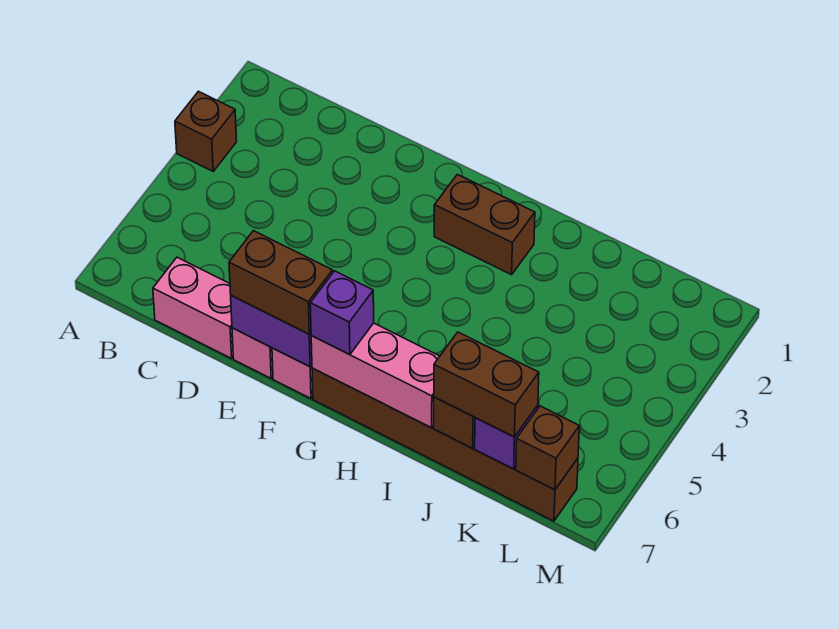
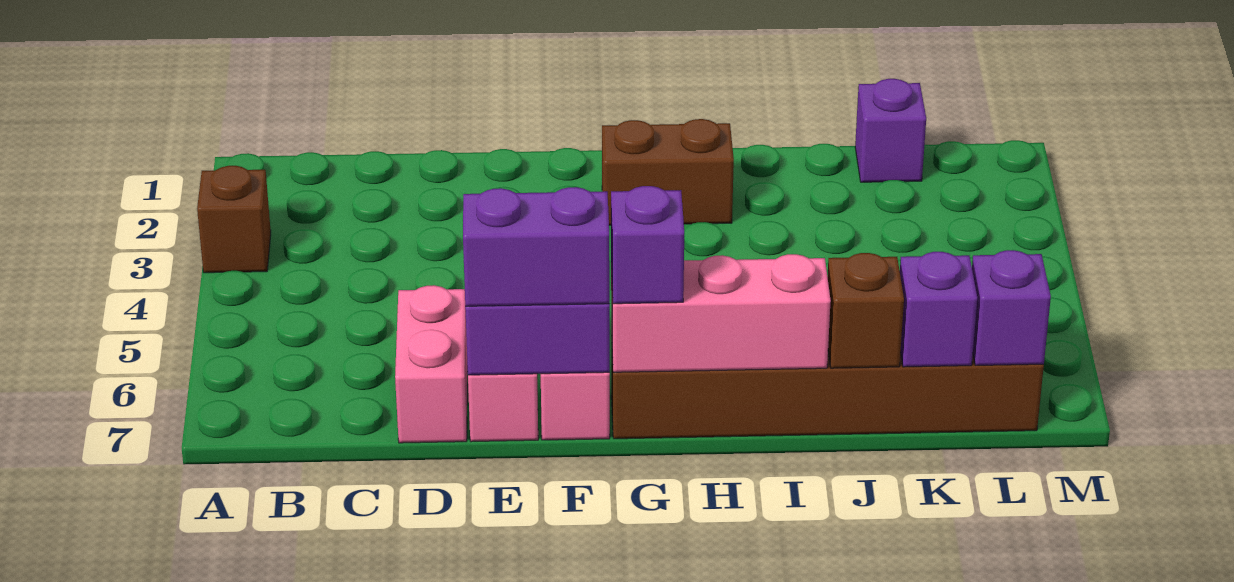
pink 1x2 brick [153,257,233,359] -> pink 1x2 brick turned to [395,285,468,443]
brown 1x2 brick [229,231,333,334] -> purple 1x2 brick [463,187,610,306]
brown 1x2 brick [434,332,539,437] -> none
none -> purple 1x1 brick [855,79,926,182]
brown 1x1 brick [516,406,579,490] -> purple 1x1 brick [972,250,1051,365]

